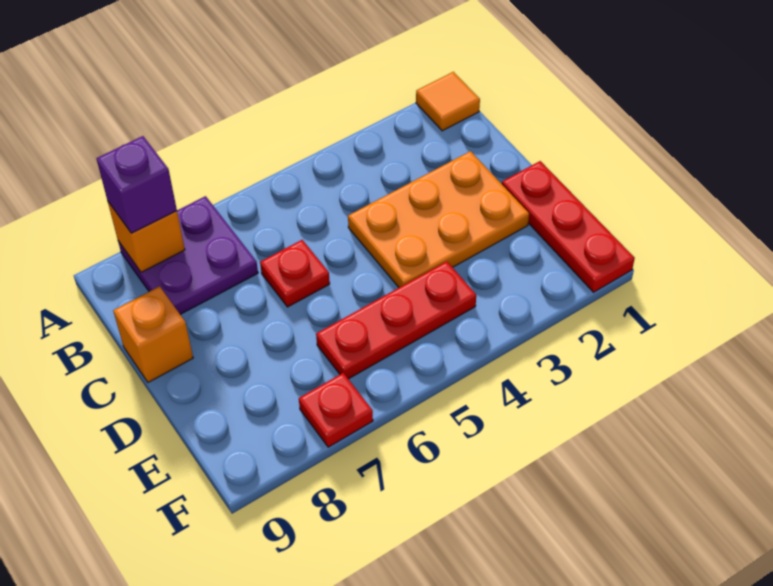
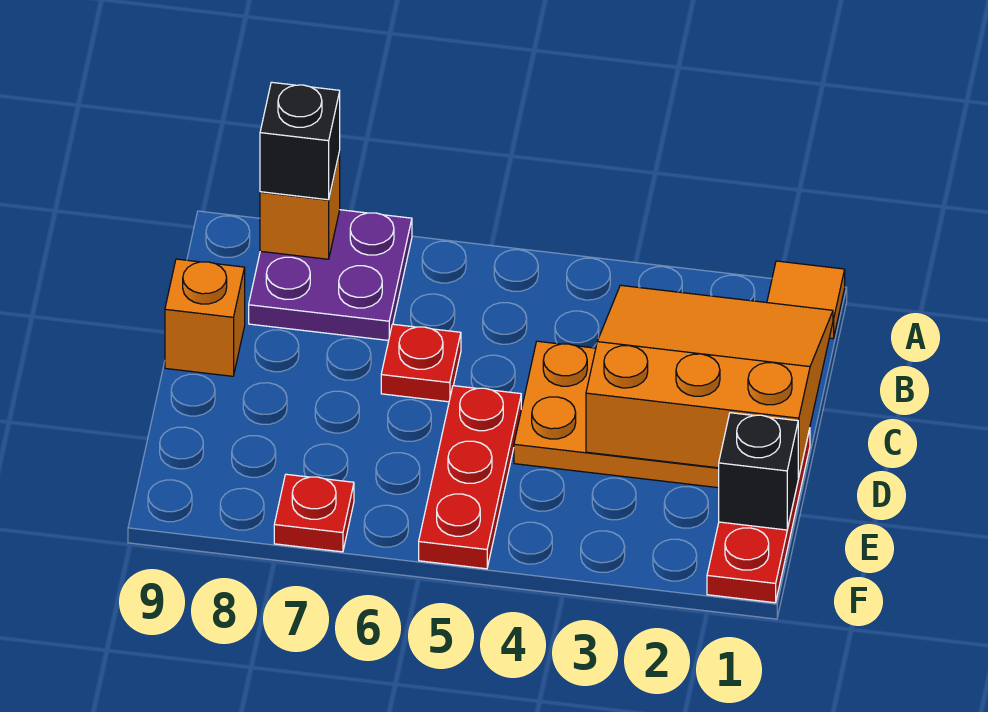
purple 1x1 brick [96,136,177,233] -> black 1x1 brick [260,82,340,200]
none -> orange 3x3 slope [586,285,833,477]
none -> black 1x1 brick [719,413,798,530]
red 1x3 plate [316,261,476,379] -> red 1x3 plate turned to [419,386,521,569]

